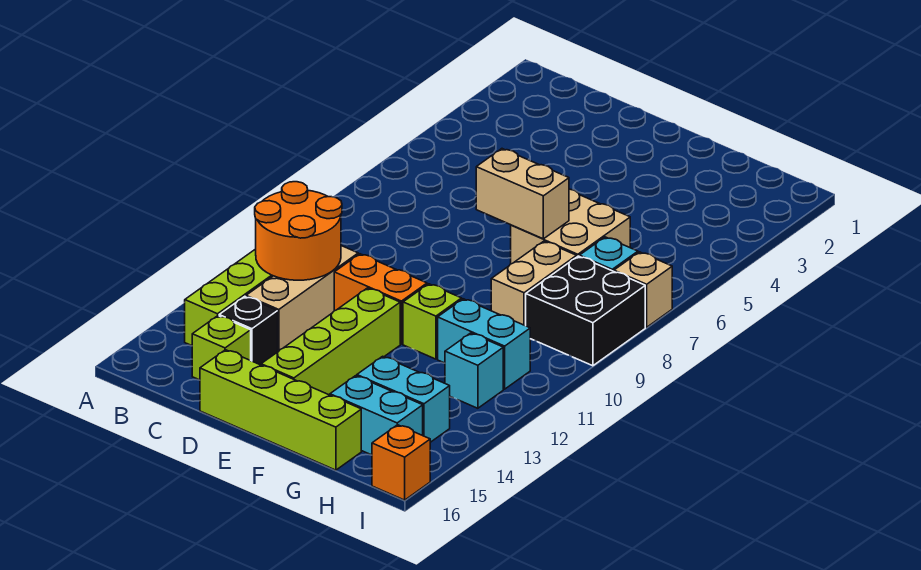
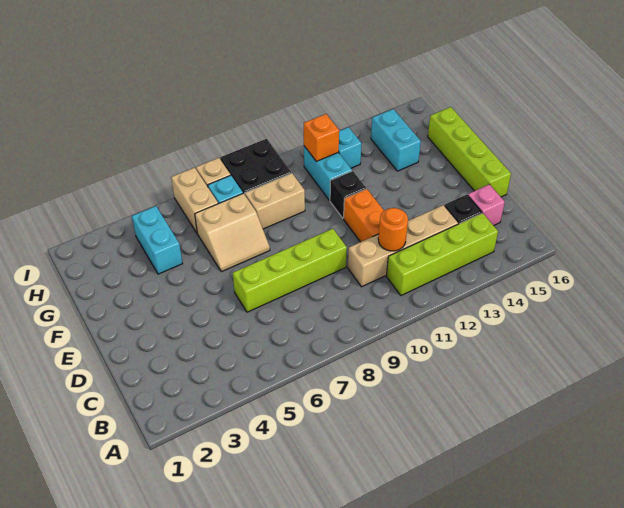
orange 2x2 round brick [255,182,342,280] -> orange 1x1 round brick [378,208,408,251]
tan 1x3 brick [246,246,358,352] -> tan 1x4 brick [348,205,459,287]
lime 1x1 brick [192,316,251,380] -> pink 1x1 brick [468,184,505,226]
tan 1x2 brick [476,149,569,239] -> tan 1x2 brick moved to [171,168,218,233]
lime 1x4 brick [261,288,400,395] -> lime 1x4 brick moved to [233,229,347,312]
tan 2x2 brick [511,189,630,264] -> tan 2x2 slope [195,193,270,272]
lime 1x1 brick [403,284,462,359] -> black 1x1 brick [330,171,366,218]
cyan 1x2 brick [330,376,423,455] -> cyan 1x2 brick moved to [132,206,182,274]
orange 1x1 brick [372,425,430,500] -> orange 1x1 brick moved to [304,114,339,161]

